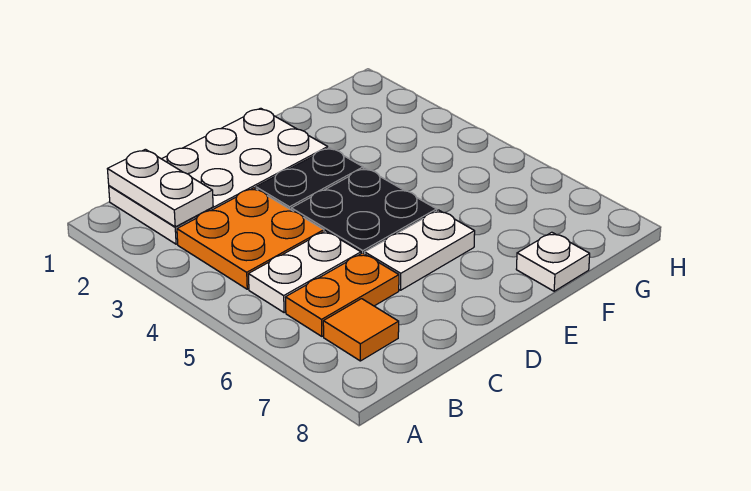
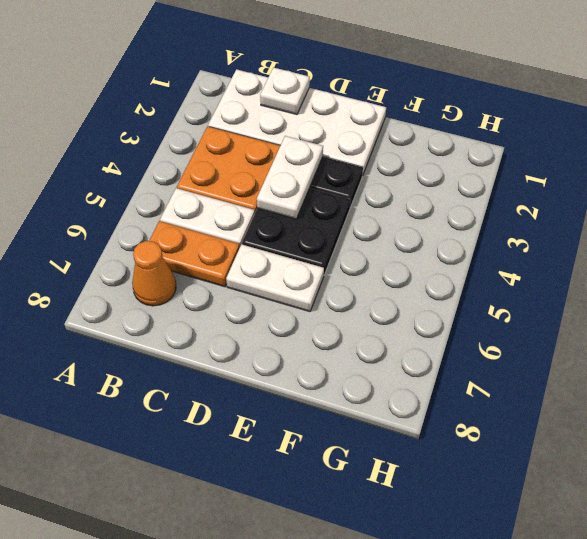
white 1x2 plate [108,149,213,227] -> white 1x2 plate moved to [257,136,323,219]
orange 1x1 tile [323,299,399,361] -> orange 1x1 cone [132,241,176,306]
white 1x1 plate [516,232,590,291] -> white 1x1 plate moved to [260,68,310,114]

